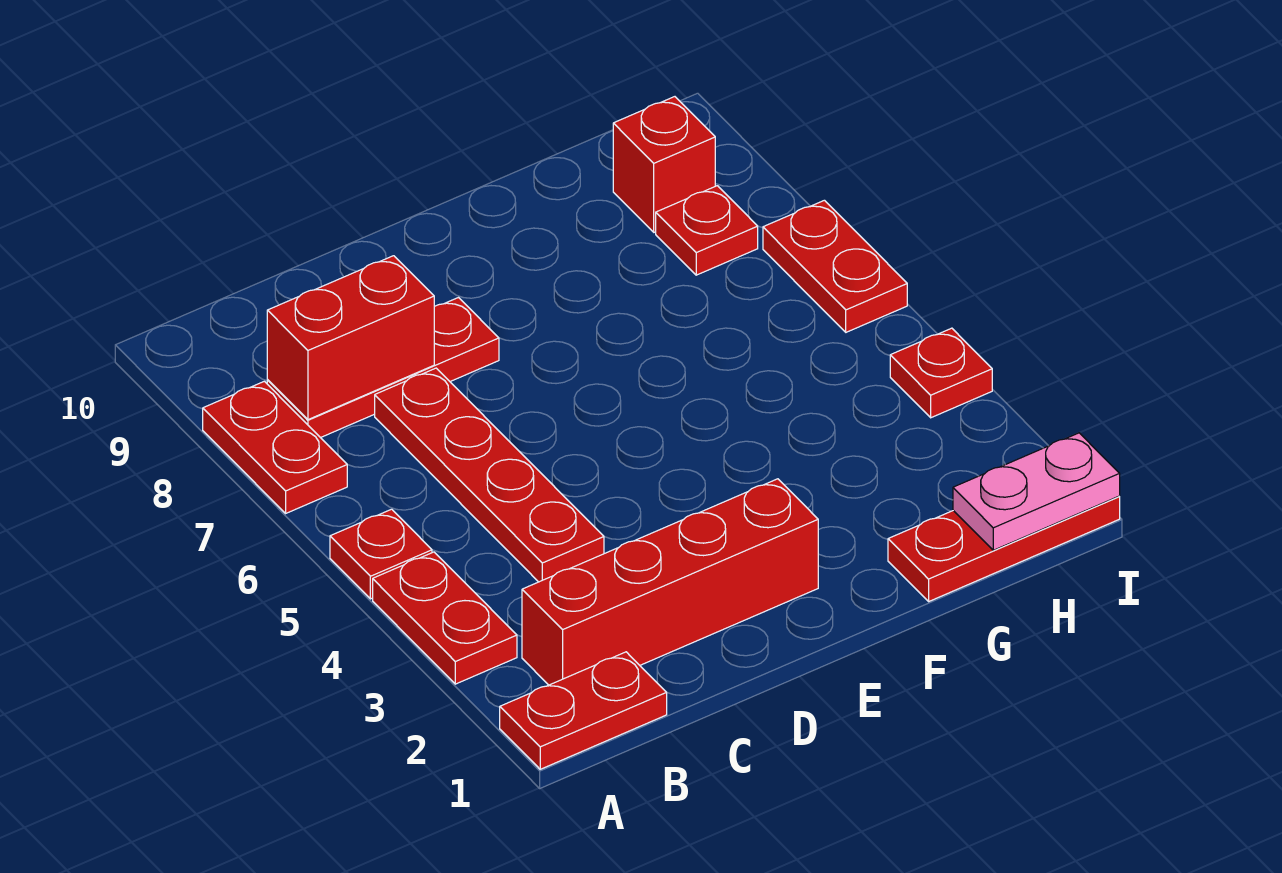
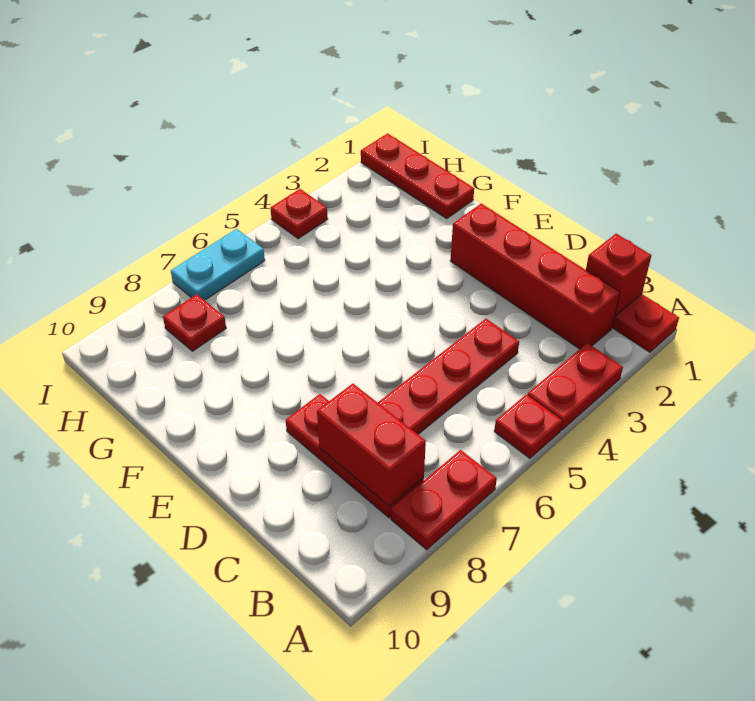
pink 1x2 plate [953,433,1120,550] -> none
red 1x1 brick [613,97,715,232] -> red 1x1 brick moved to [586,234,651,316]
red 1x2 plate [763,200,907,332] -> cyan 1x2 plate [171,229,265,300]

